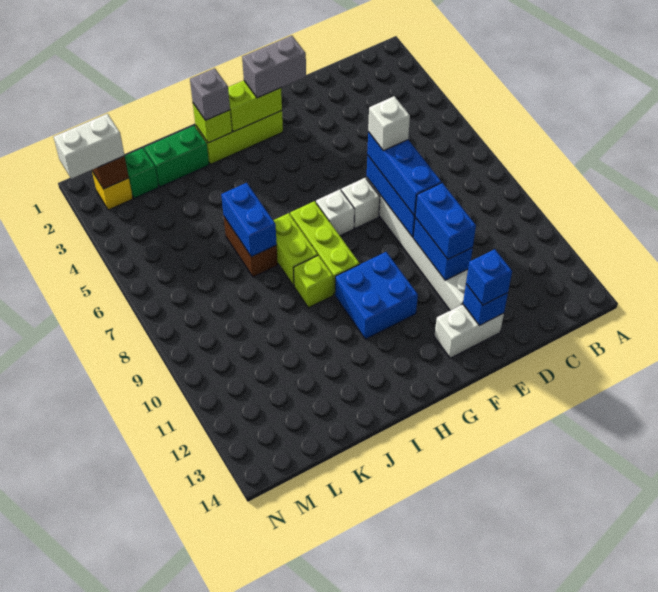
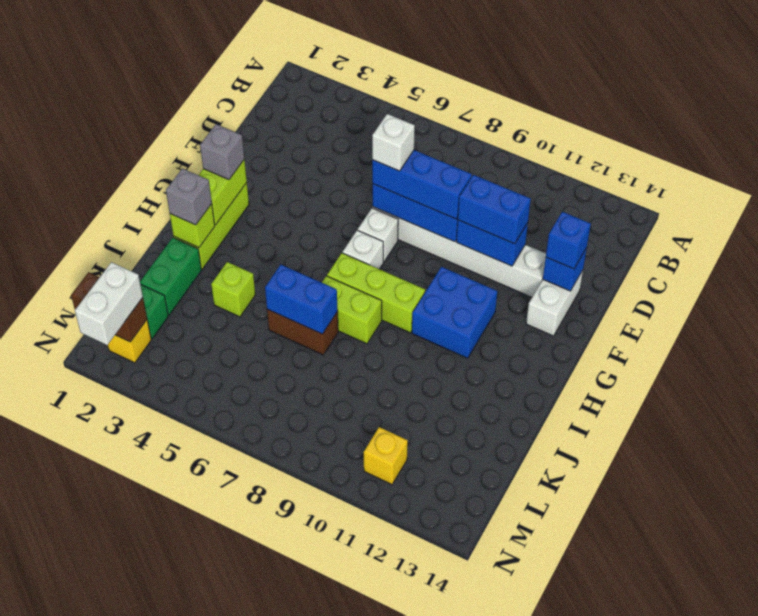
grey 1x2 brick [242,36,306,98] -> grey 1x1 brick [200,124,244,180]
lime 1x1 brick [294,255,333,308] -> lime 1x1 brick moved to [211,262,255,317]
none -> yellow 1x1 brick [364,427,408,484]

